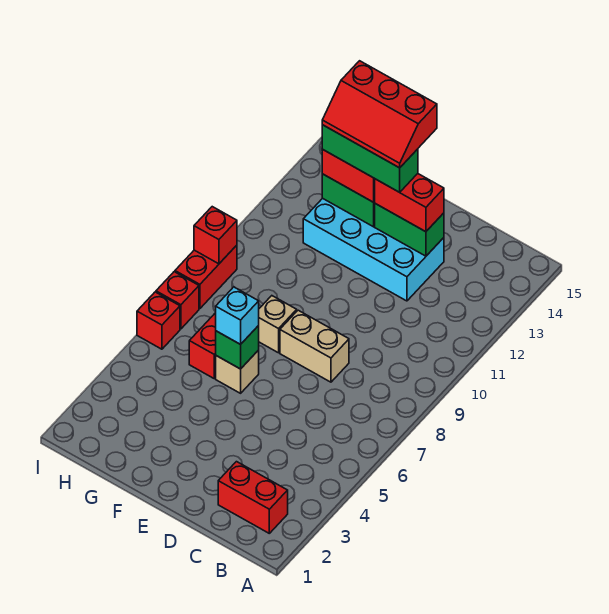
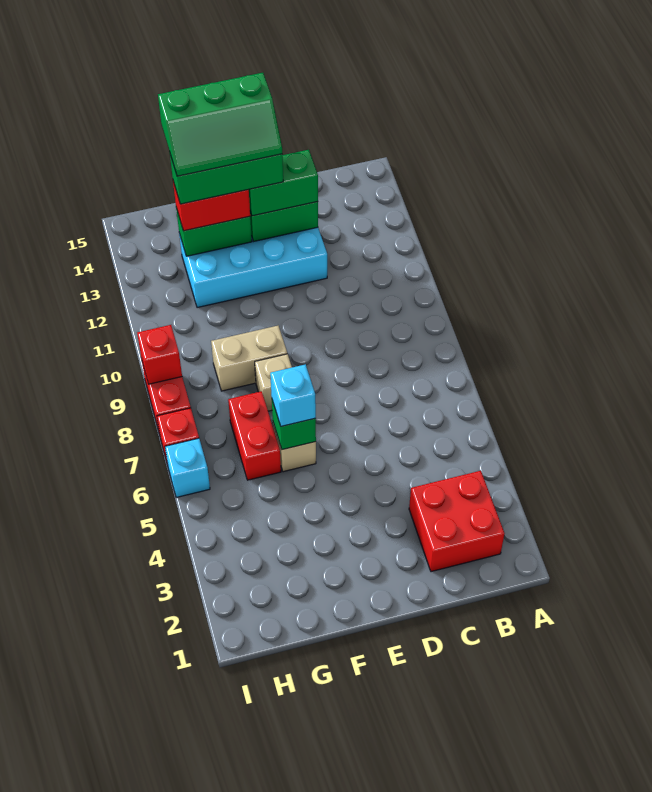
red 1x2 brick [218,462,288,533] -> red 2x2 brick [409,471,504,572]
tan 1x2 brick [280,310,349,382] -> tan 1x2 brick moved to [211,326,287,391]
red 1x2 brick [374,174,444,232] -> green 1x2 brick [249,150,318,216]
red 2x3 slope [322,61,437,168] -> green 2x3 slope [158,73,282,176]
red 1x1 brick [137,292,180,349] -> cyan 1x1 brick [165,438,210,497]

